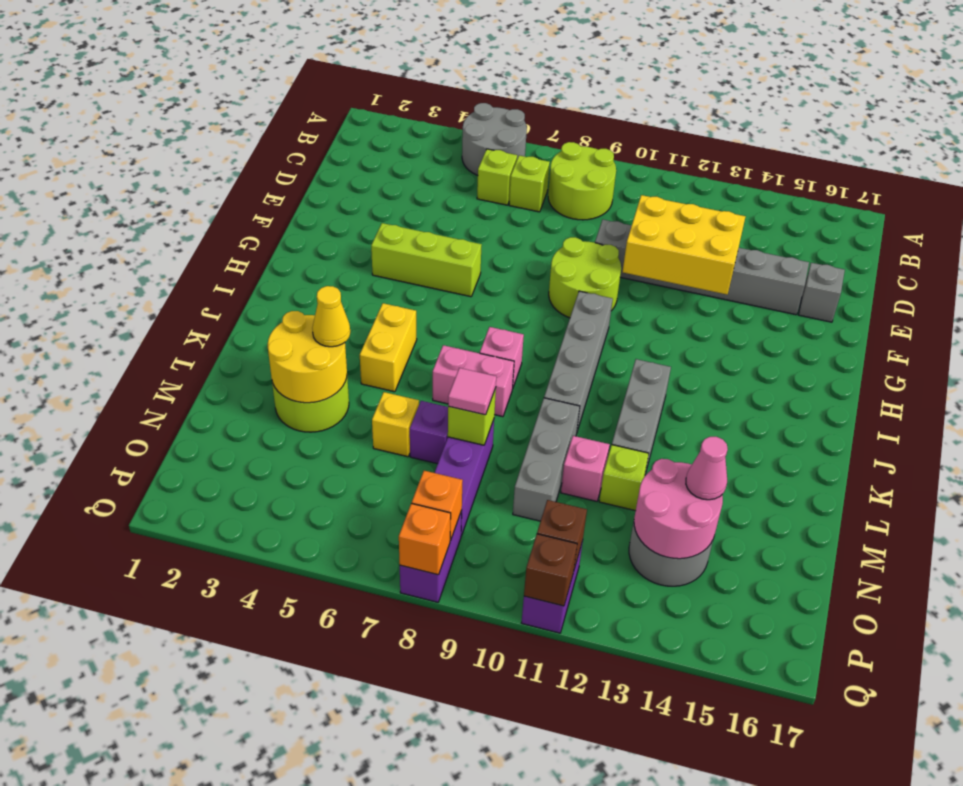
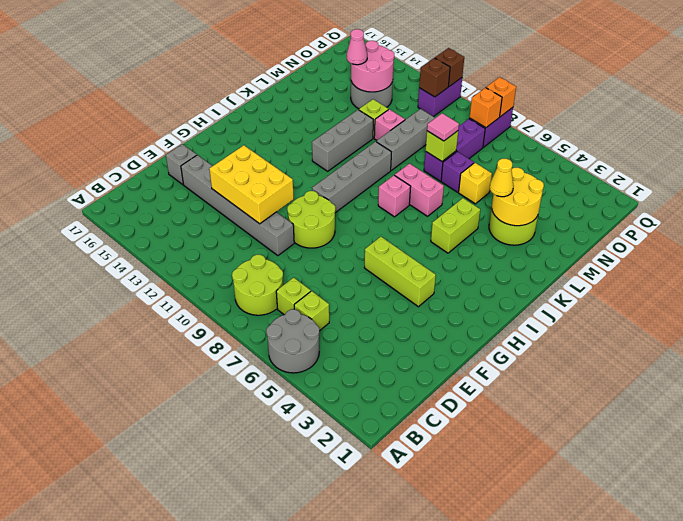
yellow 1x2 brick [360,303,417,392] -> lime 1x2 brick [431,198,480,253]

